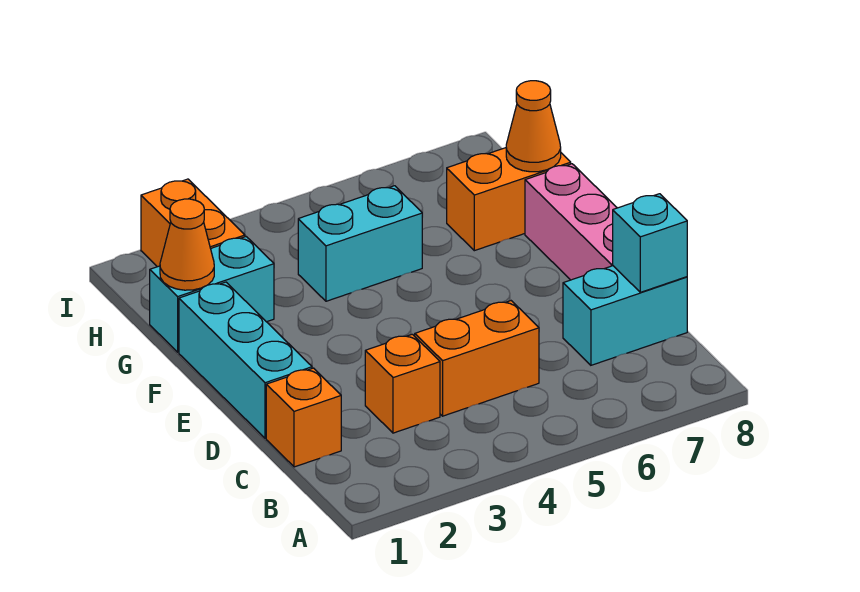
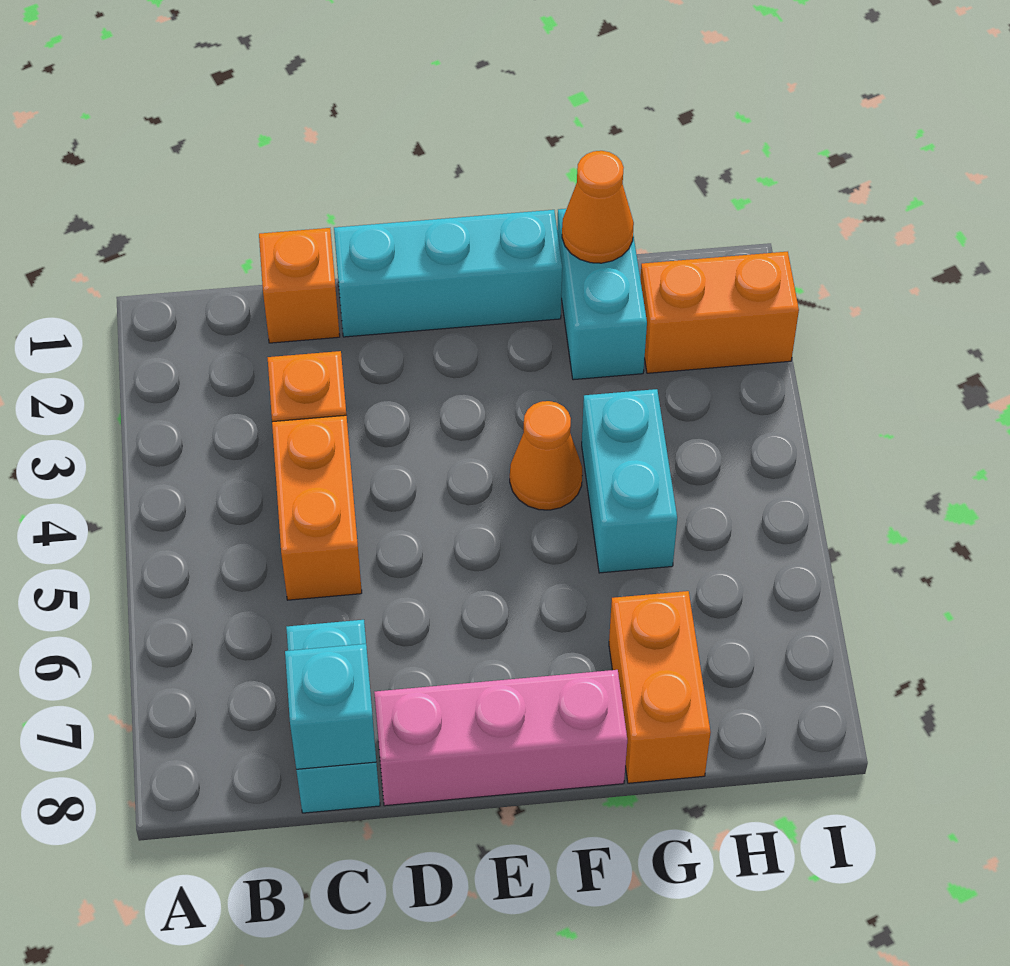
orange 1x1 cone [506,81,561,172] -> orange 1x1 cone moved to [510,401,582,510]

